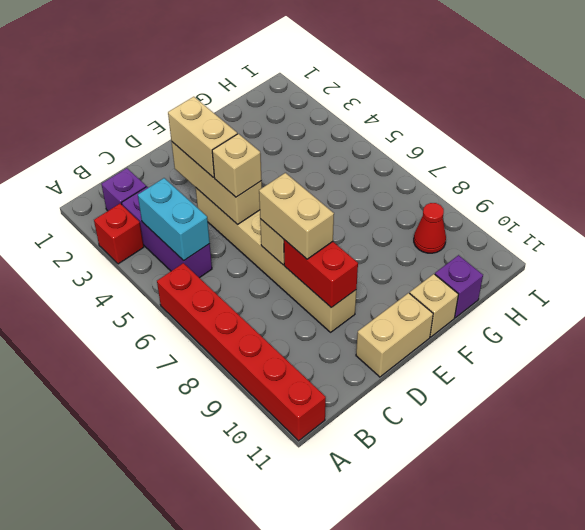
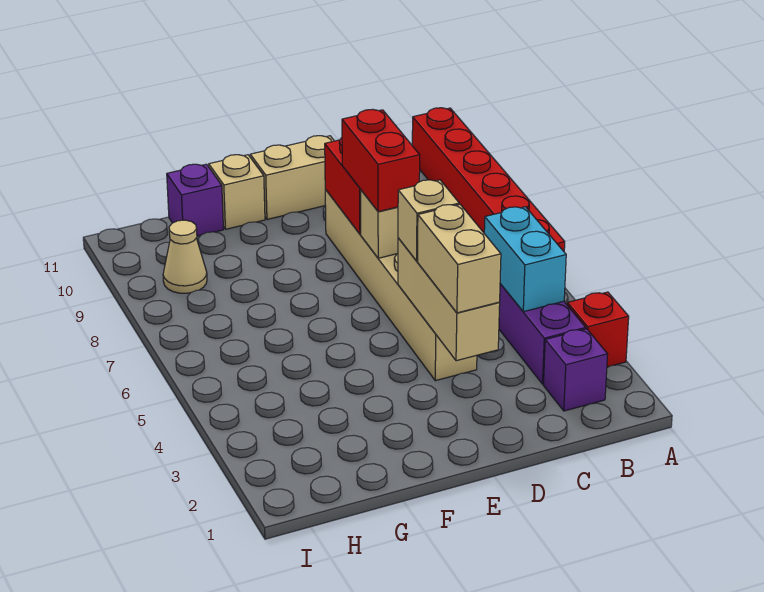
tan 1x2 brick [259,173,334,259] -> red 1x2 brick [342,109,420,212]
red 1x1 cone [414,203,446,253] -> tan 1x1 cone [163,220,207,293]

